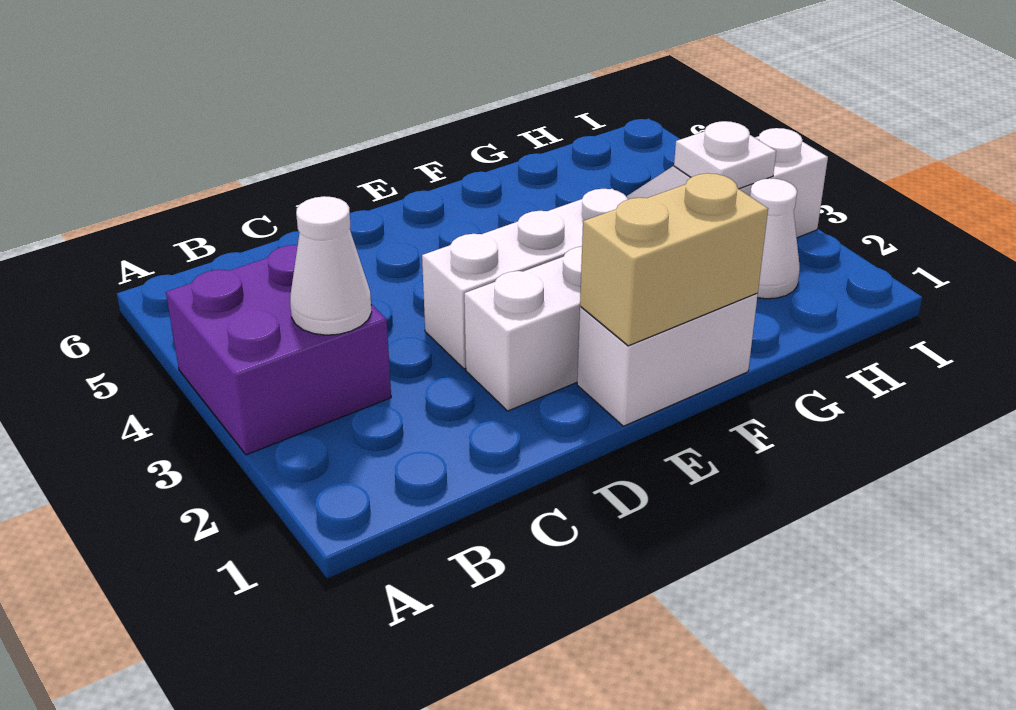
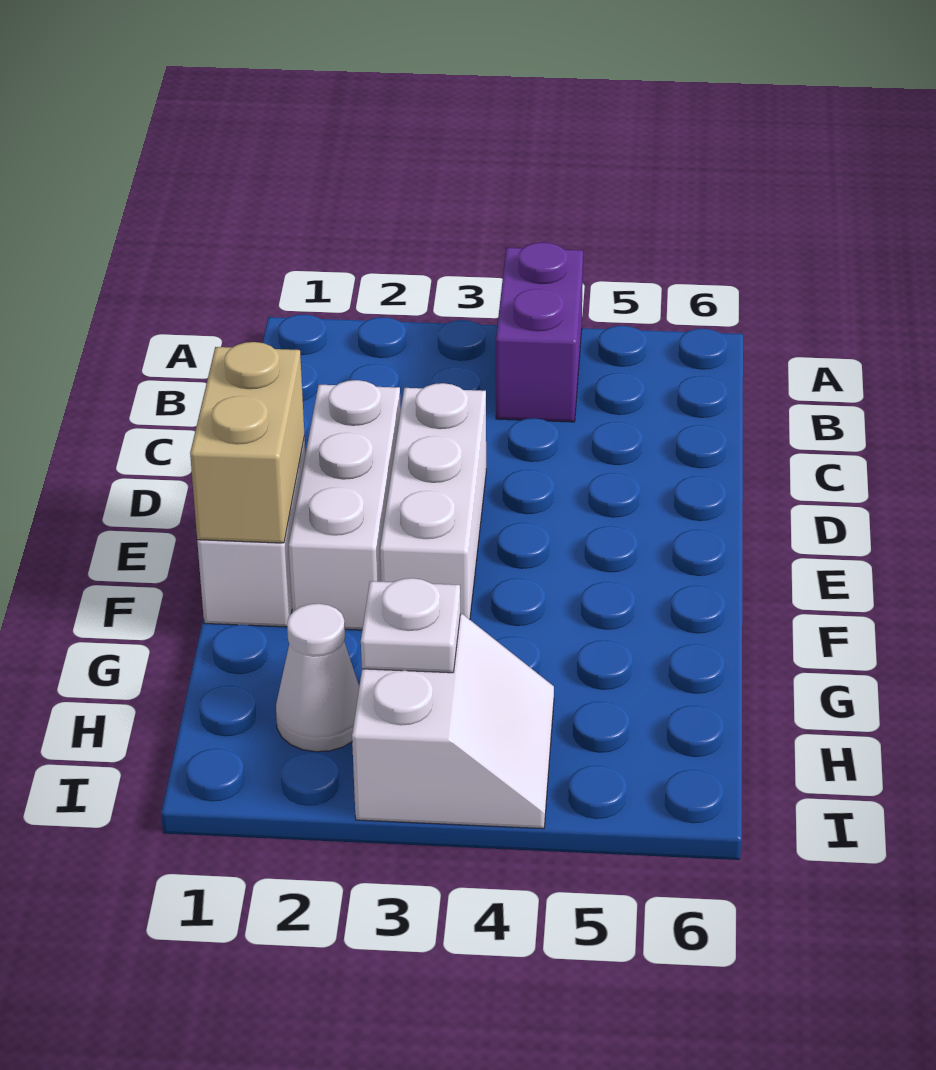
purple 2x2 brick [166,245,391,455] -> purple 1x2 brick [496,242,583,422]
white 1x1 cone [290,196,372,335] -> none

